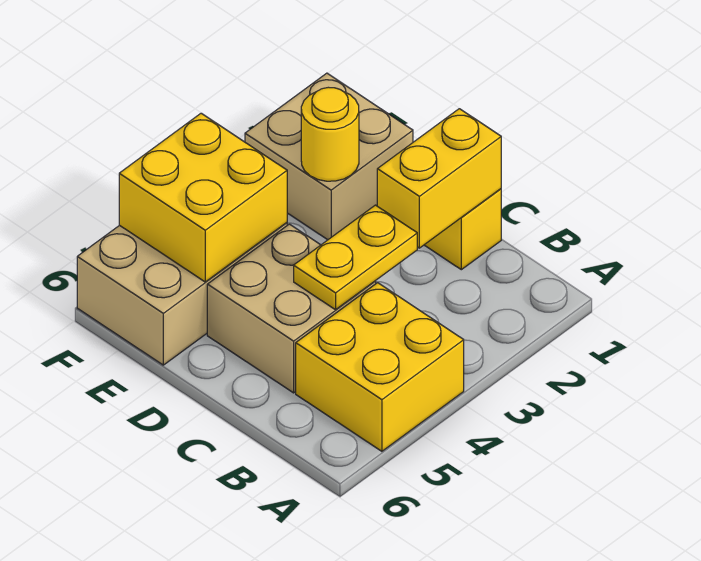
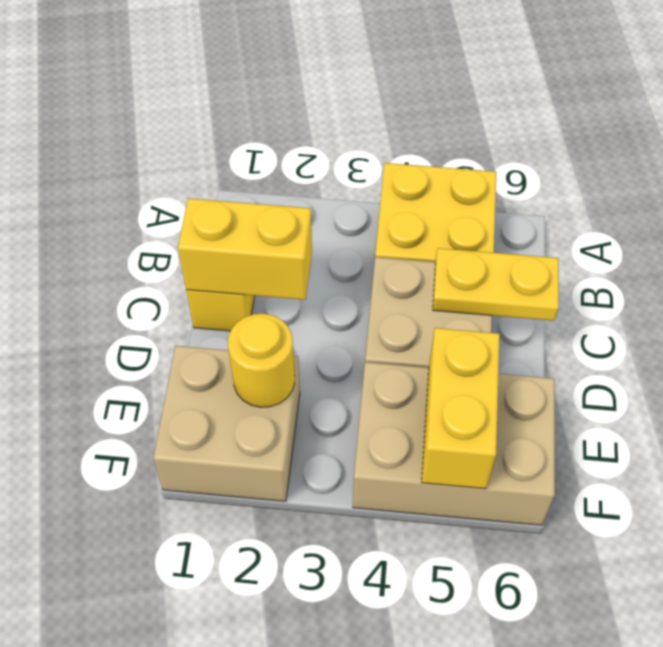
yellow 1x2 plate [294,205,417,310] -> yellow 1x2 plate moved to [433,248,559,321]
yellow 2x2 brick [119,113,287,282] -> yellow 1x2 brick [422,328,500,489]

